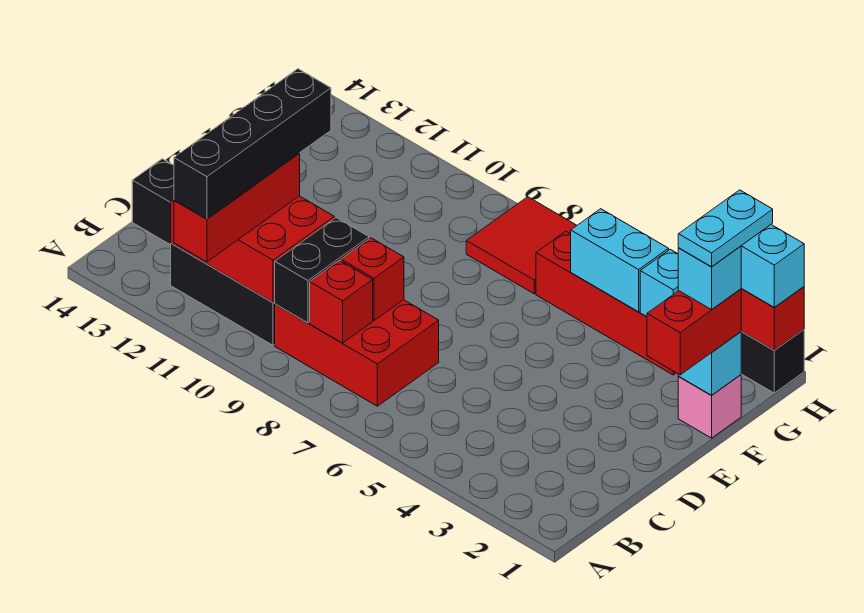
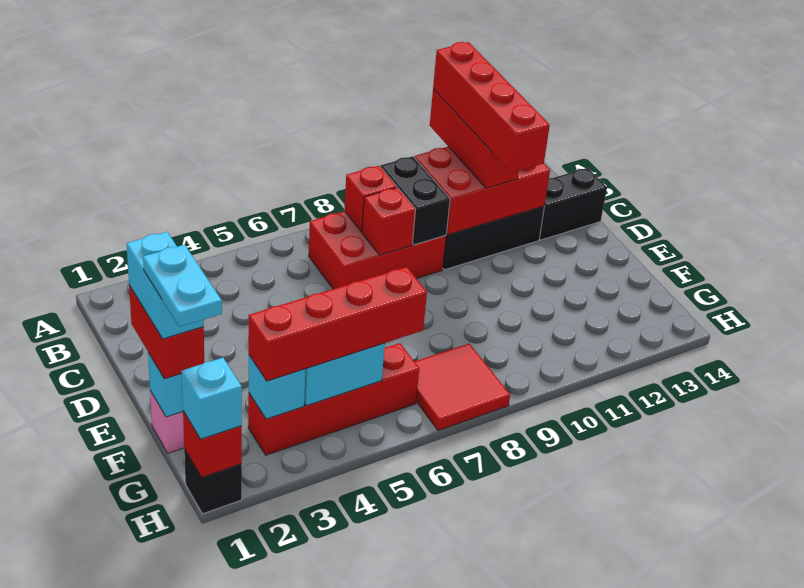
black 1x4 brick [174,69,331,219] -> red 1x4 brick [433,42,550,173]
cyan 1x1 brick [678,246,741,310] -> cyan 1x2 brick [127,232,204,339]
none -> red 1x4 brick [249,267,427,381]

